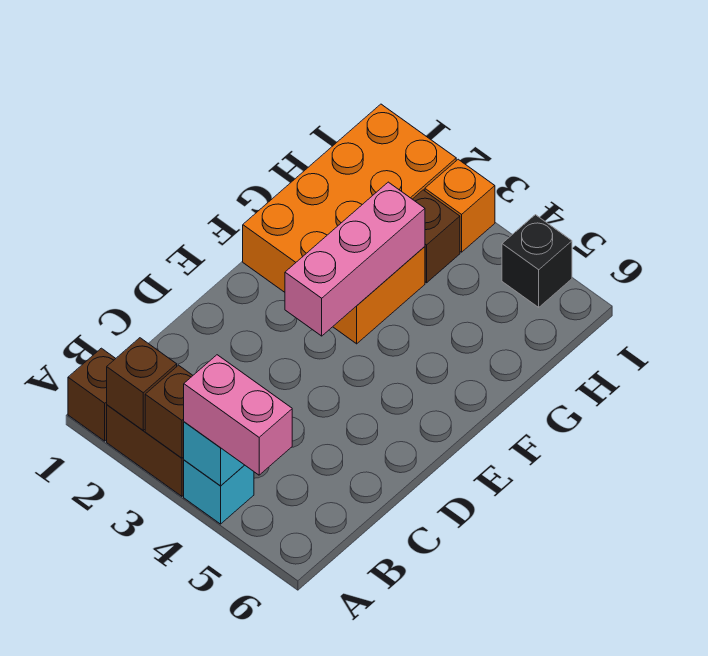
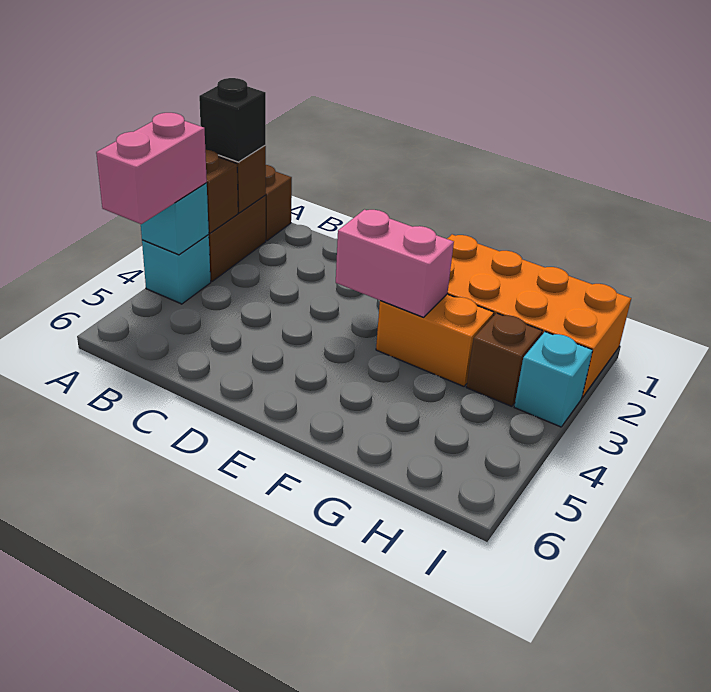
pink 1x3 brick [285,182,425,336] -> pink 1x2 brick [336,210,454,317]
orange 1x1 brick [425,159,495,252] -> cyan 1x1 brick [514,332,593,427]
black 1x1 brick [502,215,572,307] -> black 1x1 brick moved to [199,78,266,162]

